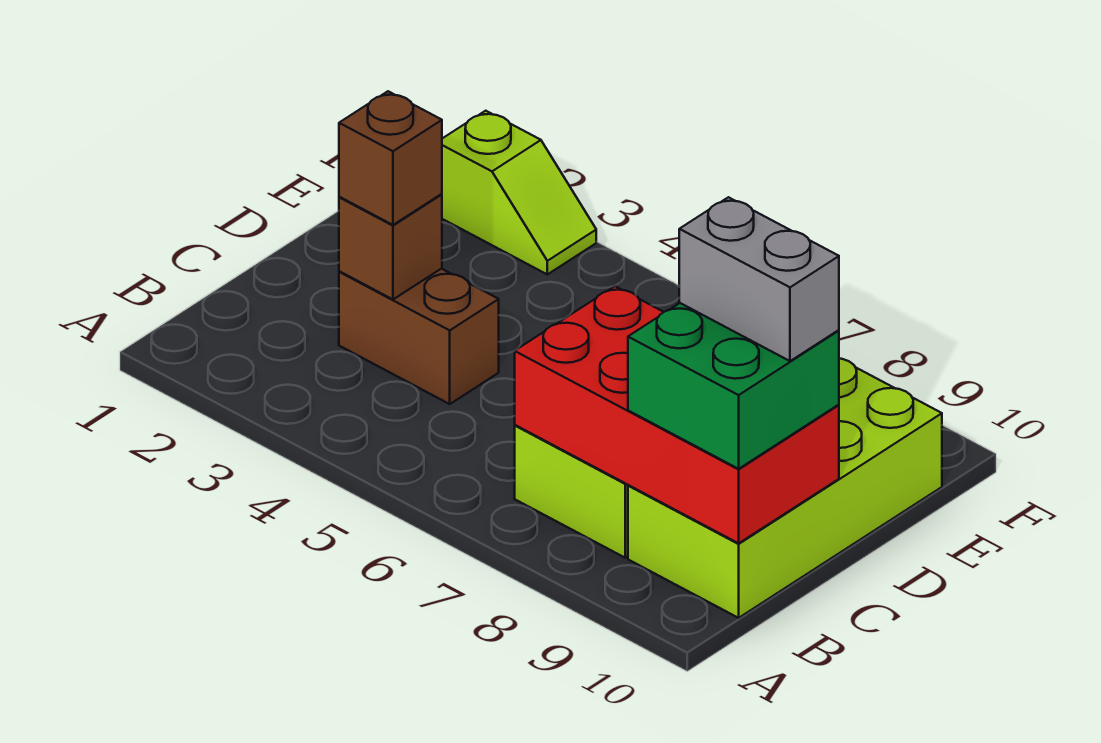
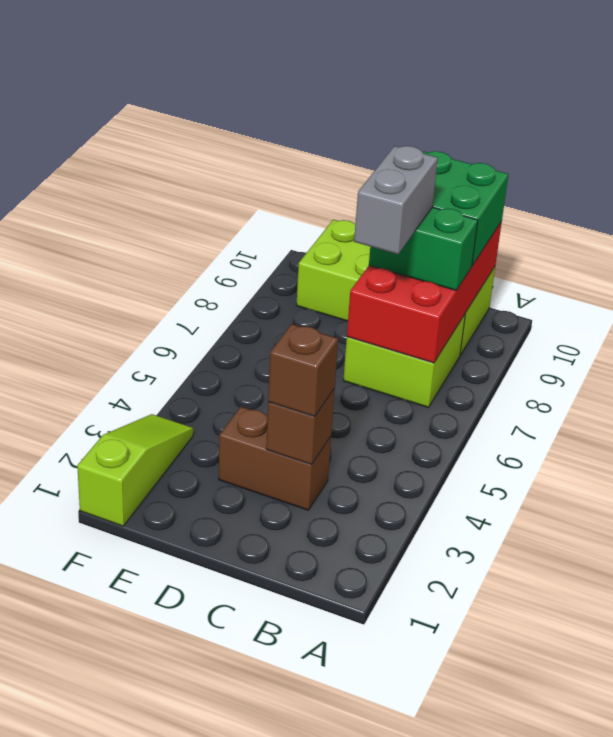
none -> green 1x2 brick [369,207,478,290]
brown 1x2 brick [339,269,499,404] -> brown 1x2 brick turned to [219,407,331,510]
grey 1x2 brick [679,197,839,361] -> grey 1x2 brick moved to [354,146,438,254]
lime 1x2 slope [442,111,596,274] -> lime 1x3 slope [77,414,193,526]

